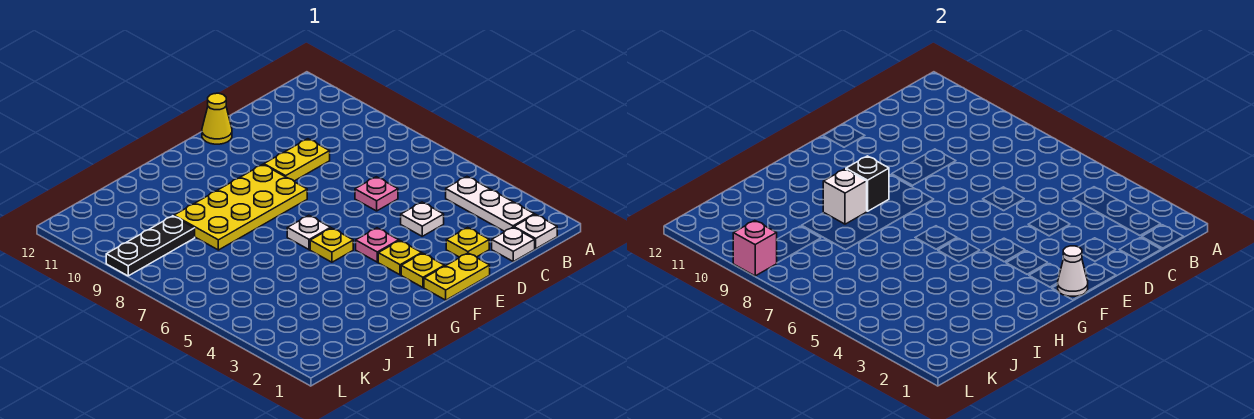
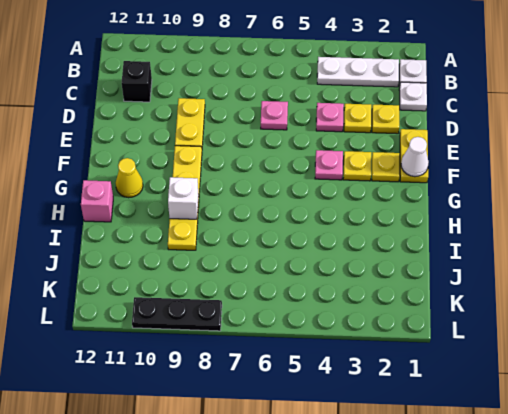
white 1x1 plate [401,202,444,236] -> pink 1x1 plate [316,103,344,132]
yellow 1x1 cone [202,93,232,144] -> yellow 1x1 cone moved to [116,158,143,198]
yellow 2x4 plate [174,164,307,250] -> yellow 1x4 plate [168,146,202,250]
yellow 1x1 plate [310,228,353,262] -> yellow 1x1 plate moved to [344,104,371,133]
white 1x1 plate [287,215,331,250] -> none
black 1x1 brick [846,156,889,211] -> black 1x1 brick moved to [122,61,152,102]
black 1x3 plate [106,216,195,276] -> black 1x3 plate turned to [132,297,222,331]
pink 1x1 brick [733,221,777,276] -> pink 1x1 brick moved to [81,180,113,222]

